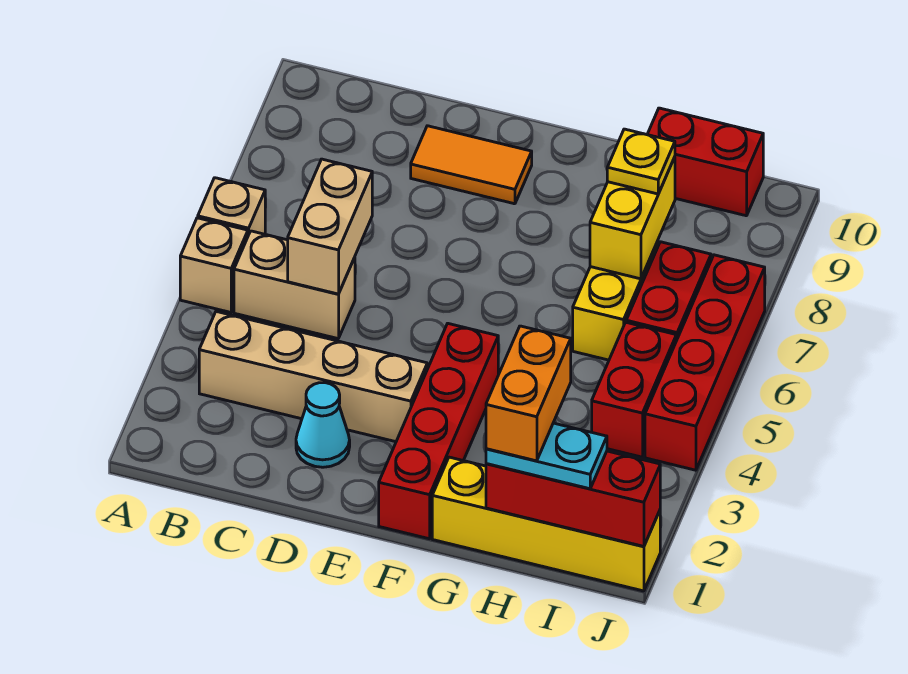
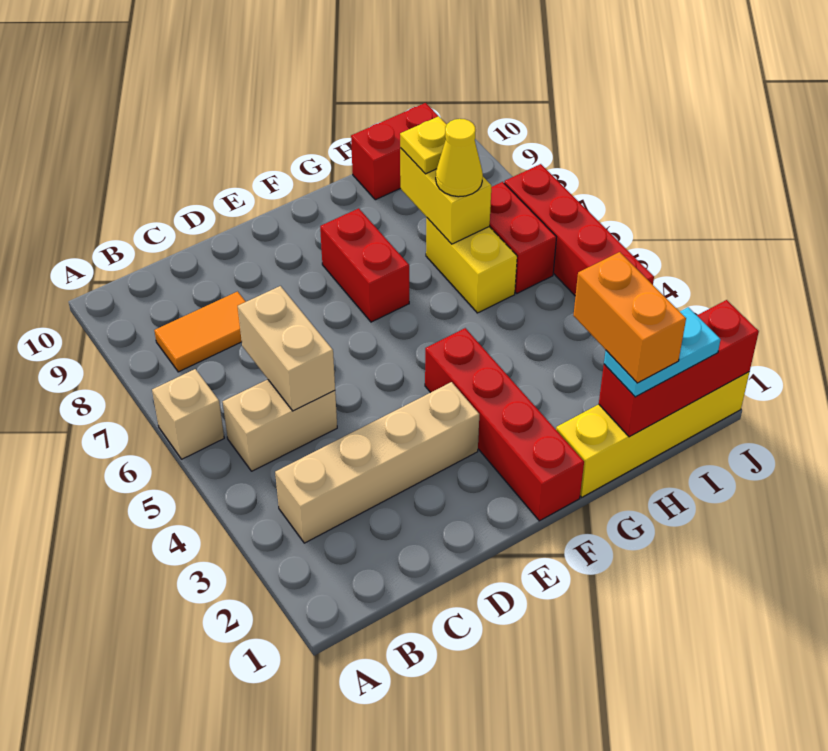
tan 1x1 brick [180,218,248,312] -> none
cyan 1x1 cone [296,383,350,467] -> none
orange 1x2 tile [411,126,532,204] -> orange 1x2 tile moved to [154,292,246,372]
none -> yellow 1x1 cone [436,119,483,197]
red 1x2 brick [592,322,676,457] -> red 1x2 brick moved to [320,208,409,322]

